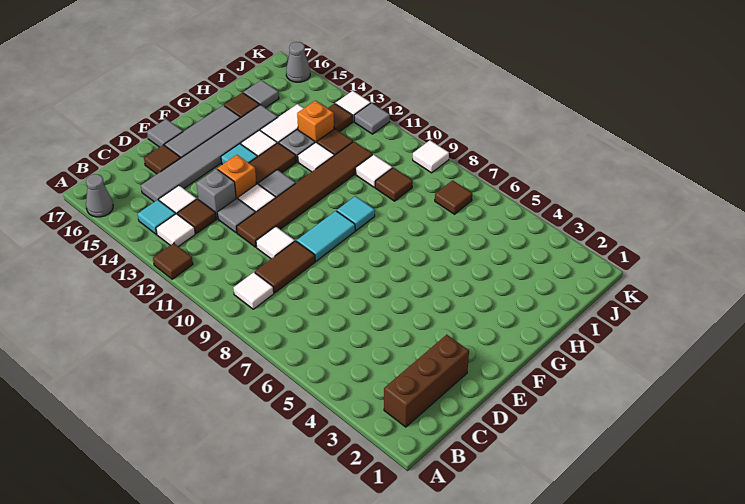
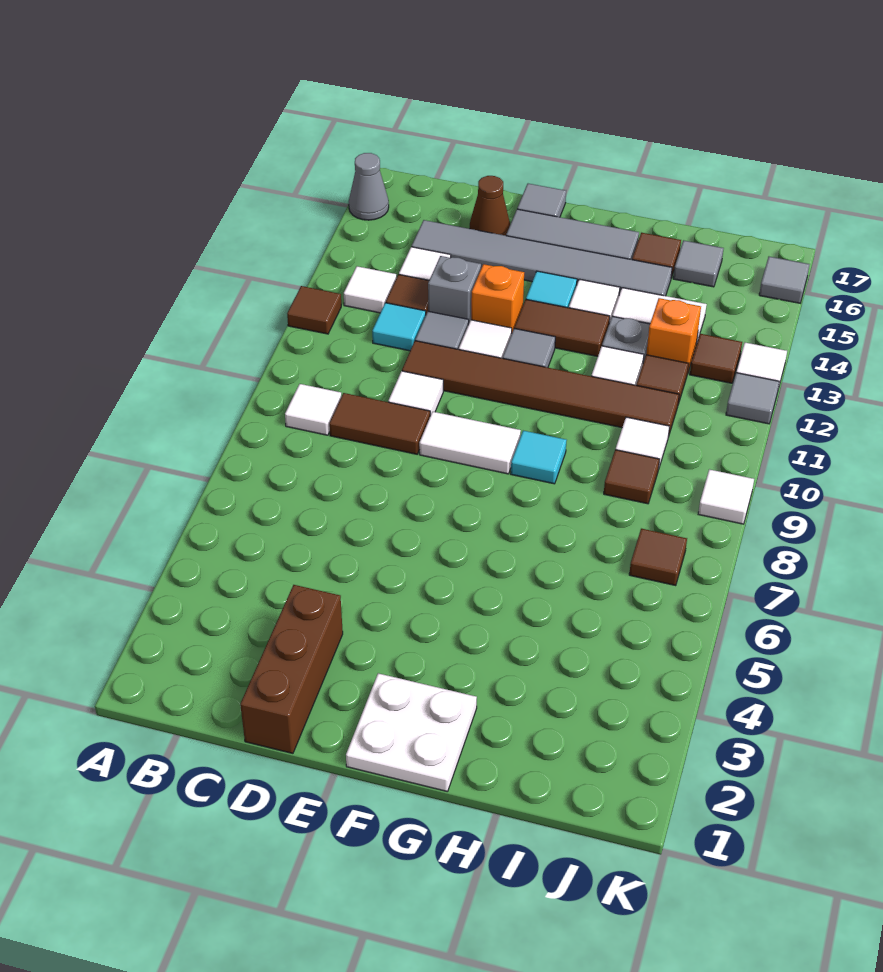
brown 1x3 brick [384,335,469,427] -> brown 1x3 brick turned to [240,585,343,753]
cyan 1x1 tile [138,200,176,234] -> cyan 1x1 tile moved to [372,303,426,351]
brown 1x1 tile [144,145,181,174] -> brown 1x1 cone [470,176,510,236]
cyan 1x2 tile [297,211,355,261] -> white 1x2 tile [419,412,521,474]
none -> white 2x2 plate [346,673,477,792]
grey 1x1 cone [286,42,310,82] -> grey 1x1 tile [759,257,810,303]

